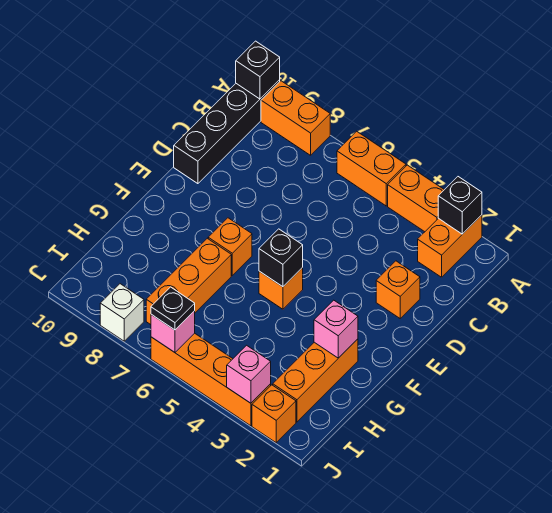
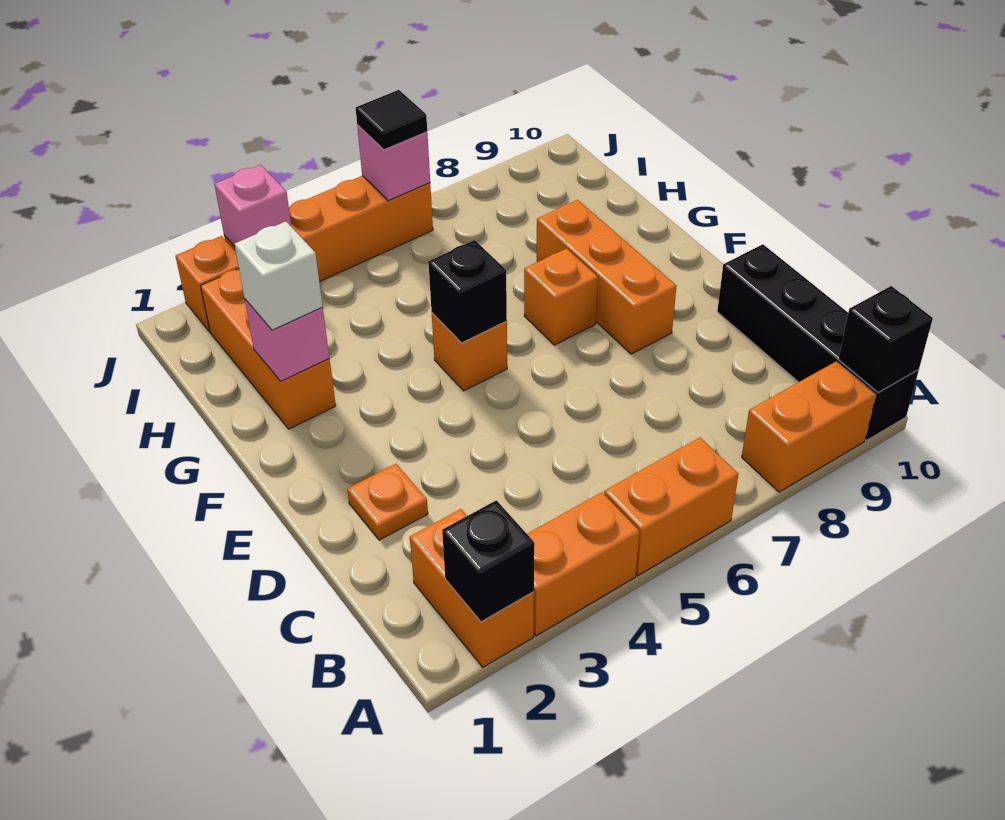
orange 1x1 brick [376,261,420,318] -> orange 1x1 plate [347,464,428,540]
orange 1x3 brick [146,238,231,325] -> orange 1x3 brick moved to [537,200,676,354]
black 1x1 plate [151,287,195,330] -> black 1x1 tile [356,90,427,150]
white 1x1 brick [100,284,144,341] -> white 1x1 brick moved to [234,222,323,330]

